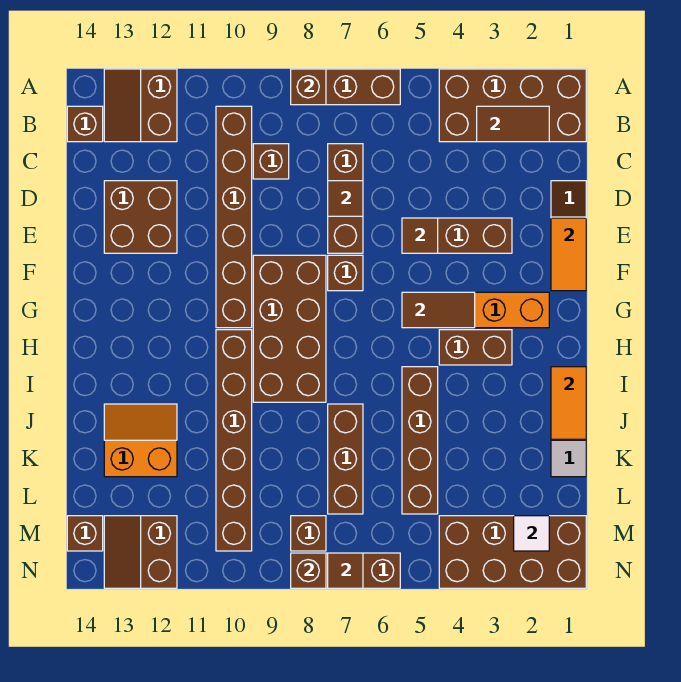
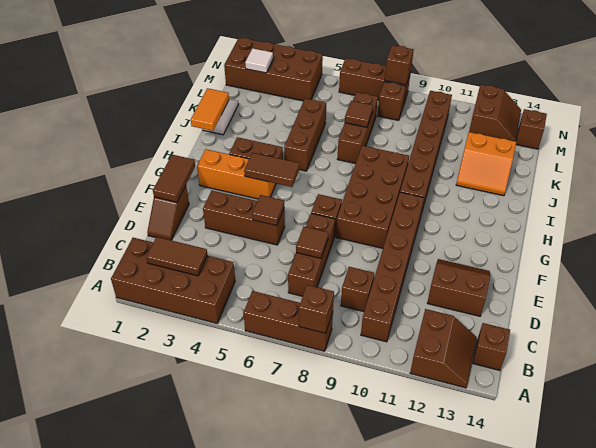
brown 2x2 brick [104,181,177,253] -> brown 2x2 slope [427,259,490,316]
orange 1x2 tile [551,218,586,291] -> brown 1x2 tile [153,155,195,202]
brown 1x4 brick [402,367,438,514] -> brown 1x3 brick [284,98,326,171]
brown 1x1 tile [328,553,363,588] -> brown 1x1 tile moved to [345,101,373,127]

